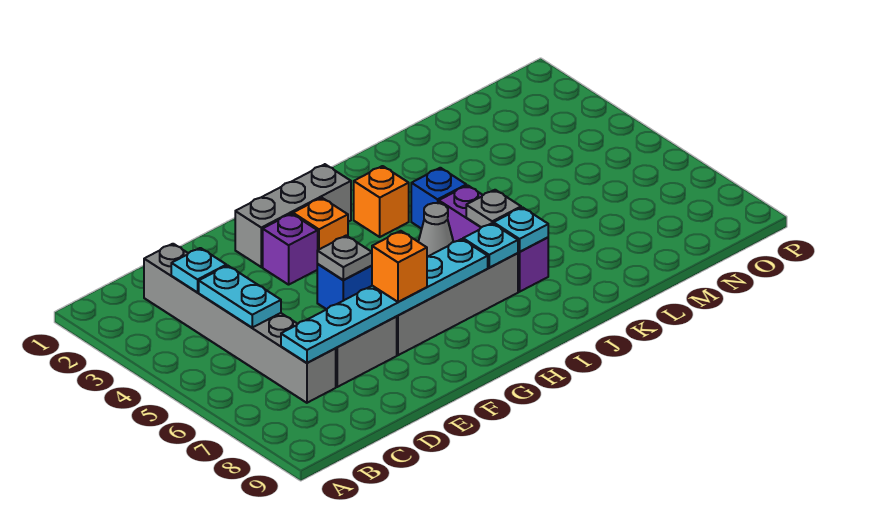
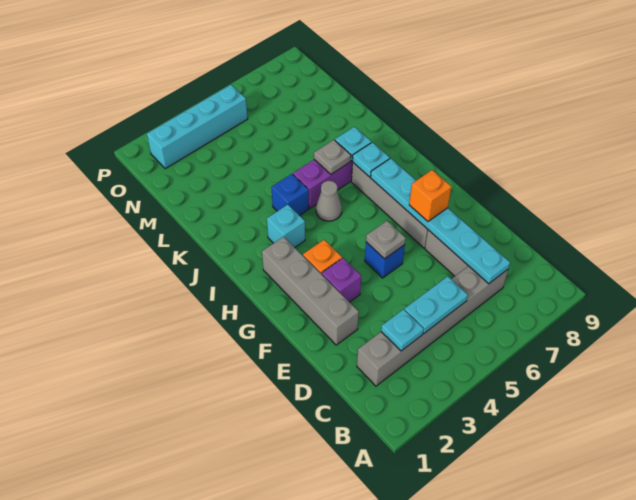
grey 1x3 brick [235,164,351,267] -> grey 1x4 brick [262,237,359,345]
orange 1x1 brick [354,166,409,237] -> cyan 1x1 brick [267,205,305,248]
none -> cyan 1x4 brick [147,85,248,169]

